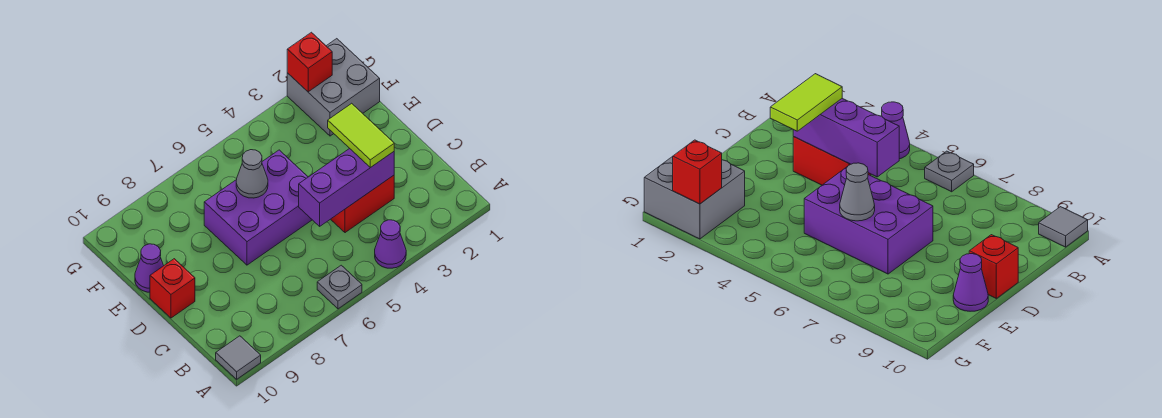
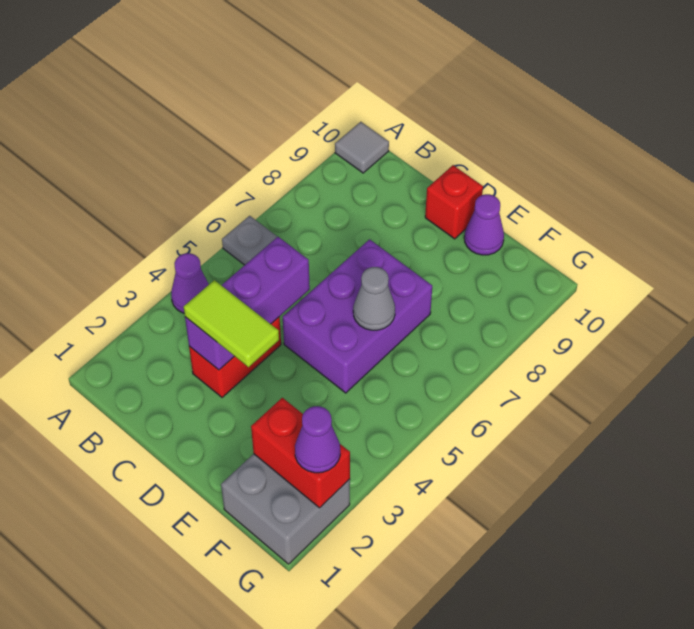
red 1x1 brick [287,32,332,92] -> red 1x2 brick [251,398,350,508]
none -> purple 1x1 cone [295,406,340,473]

